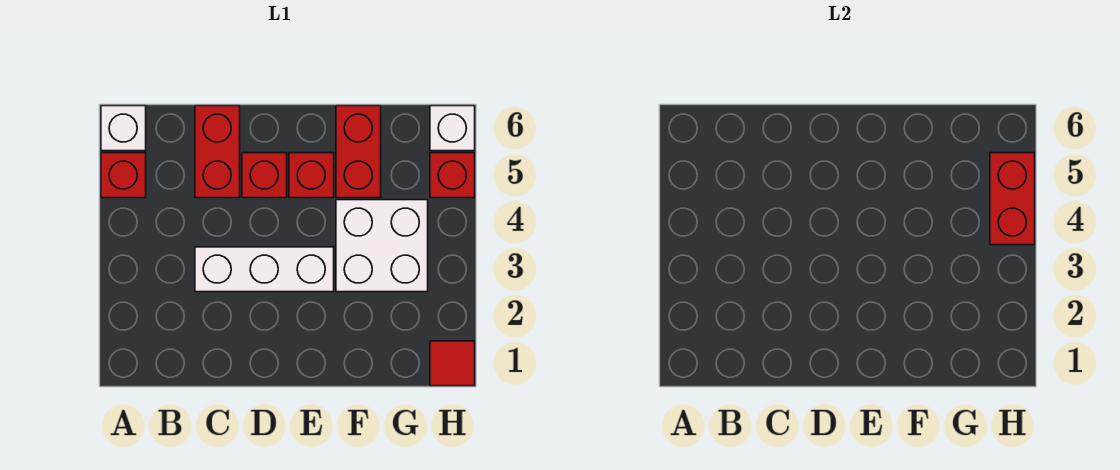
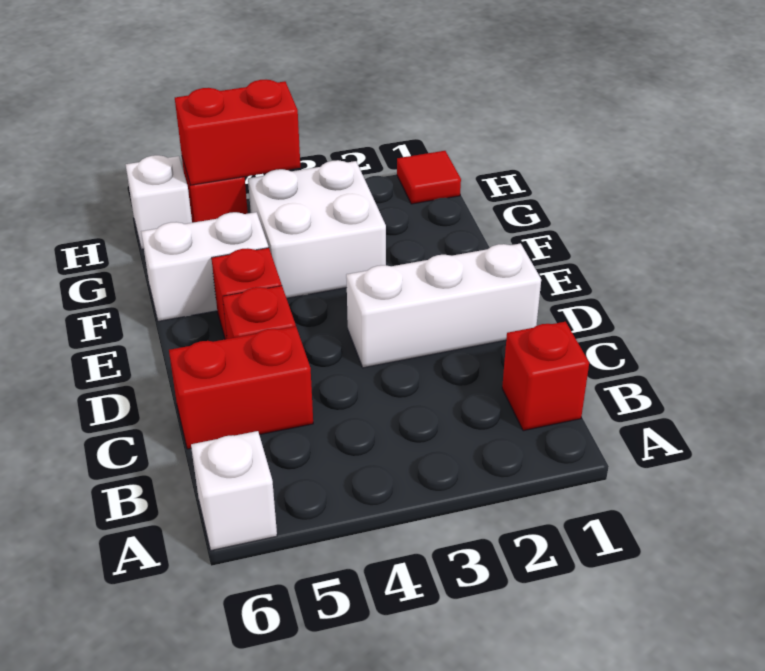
red 1x1 brick [101,153,146,198] -> red 1x1 brick moved to [502,322,589,431]
white 1x3 brick [195,247,334,292] -> white 1x3 brick turned to [346,243,541,368]
red 1x2 brick [336,106,381,198] -> white 1x2 brick [141,212,269,321]

